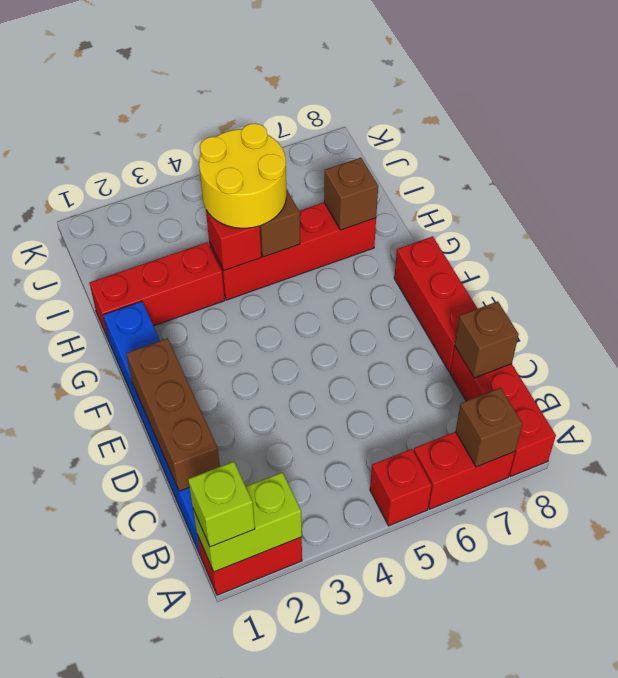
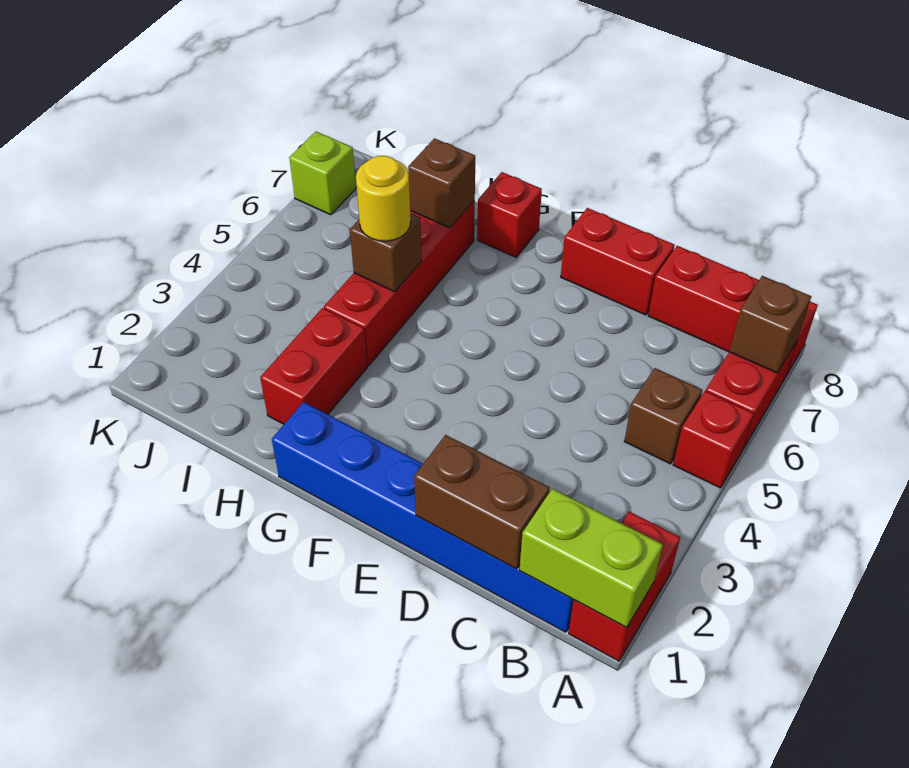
lime 1x2 brick [193,472,302,572] -> lime 1x2 brick turned to [519,489,663,628]
lime 1x1 brick [188,462,255,547] -> lime 1x1 brick moved to [289,132,356,215]
brown 1x3 brick [126,338,220,491] -> brown 1x2 brick [414,435,550,569]
brown 1x1 brick [455,301,519,378] -> brown 1x1 brick moved to [624,368,702,464]
red 1x3 brick [394,236,478,372] -> red 1x2 brick [561,208,675,315]
red 1x3 brick [90,242,225,340] -> red 1x2 brick [260,308,367,424]
red 1x1 brick [206,210,261,271] -> red 1x1 brick moved to [477,172,542,257]
yellow 2x2 round brick [199,123,286,228] -> yellow 1x1 round brick [356,156,411,241]

